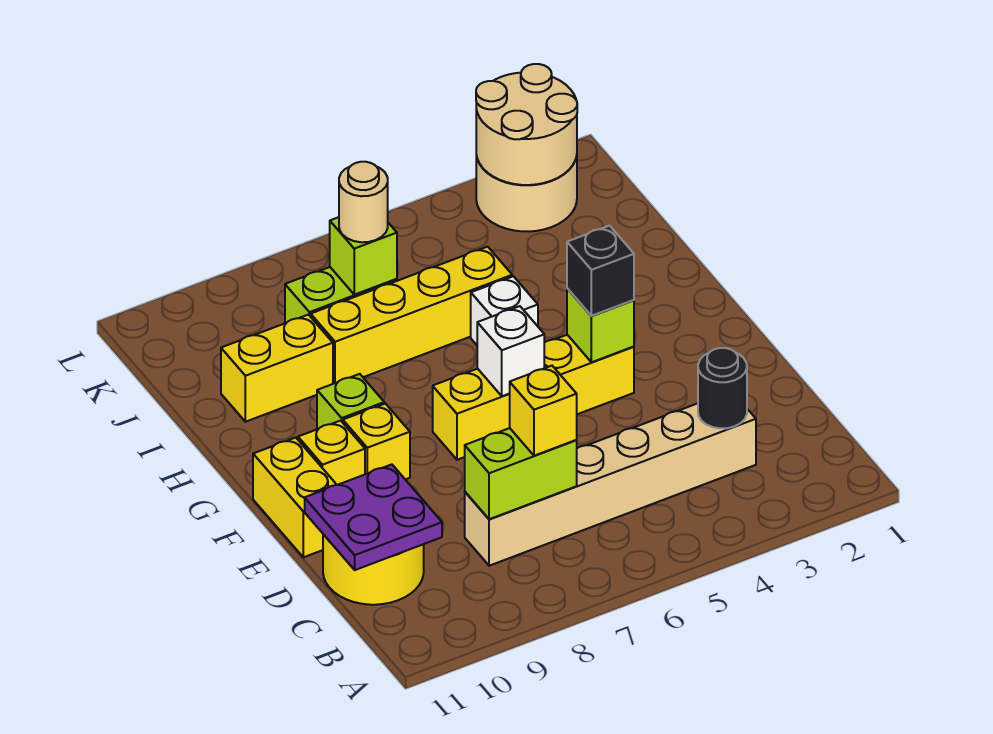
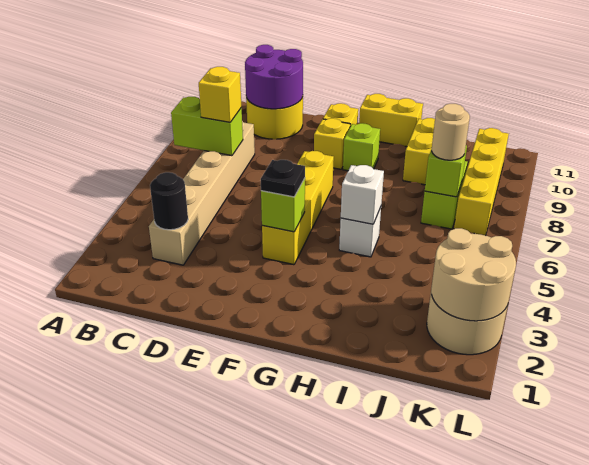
lime 1x2 brick [465,428,577,519] -> lime 1x2 brick turned to [171,97,243,156]
purple 2x2 plate [305,464,442,570] -> purple 2x2 round brick [245,45,303,109]
yellow 1x2 brick [253,438,337,557] -> yellow 1x2 brick moved to [359,94,423,147]
black 1x1 brick [567,226,634,316] -> black 1x1 plate [261,160,305,197]
white 1x1 brick [477,306,544,396] -> white 1x1 brick moved to [341,165,384,224]
yellow 1x4 brick [311,247,512,384] -> yellow 1x4 brick moved to [454,128,509,236]

